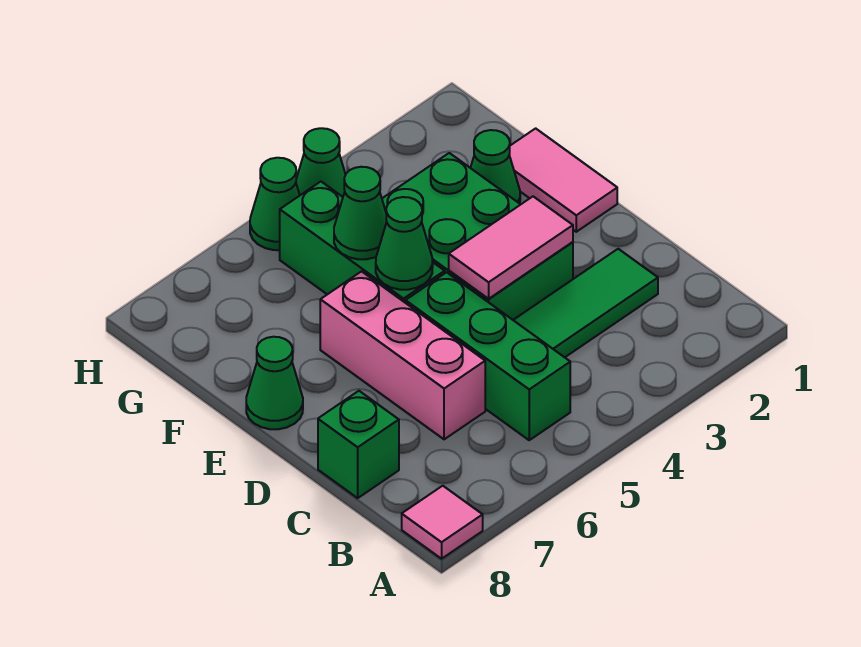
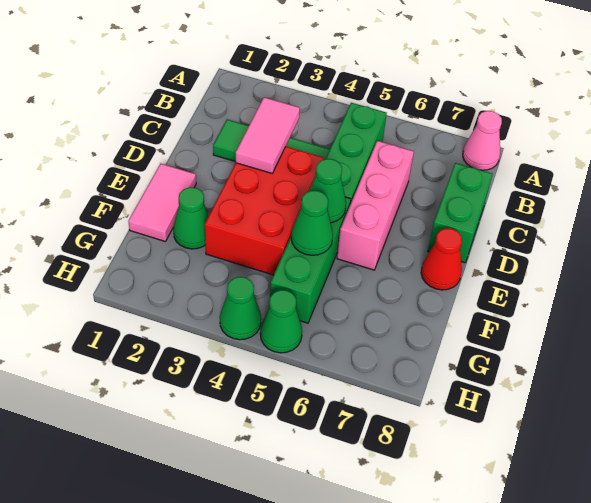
pink 1x1 tile [402,486,483,559] -> pink 1x1 cone [463,111,502,170]
green 1x1 brick [318,391,399,498] -> green 1x2 brick [428,163,493,263]
green 2x3 brick [382,153,573,320] -> red 2x3 brick [205,147,324,275]
pink 1x2 tile [449,197,573,299] -> pink 1x2 tile turned to [236,97,300,173]
green 1x1 cone [246,337,303,429] -> red 1x1 cone [421,228,462,290]

